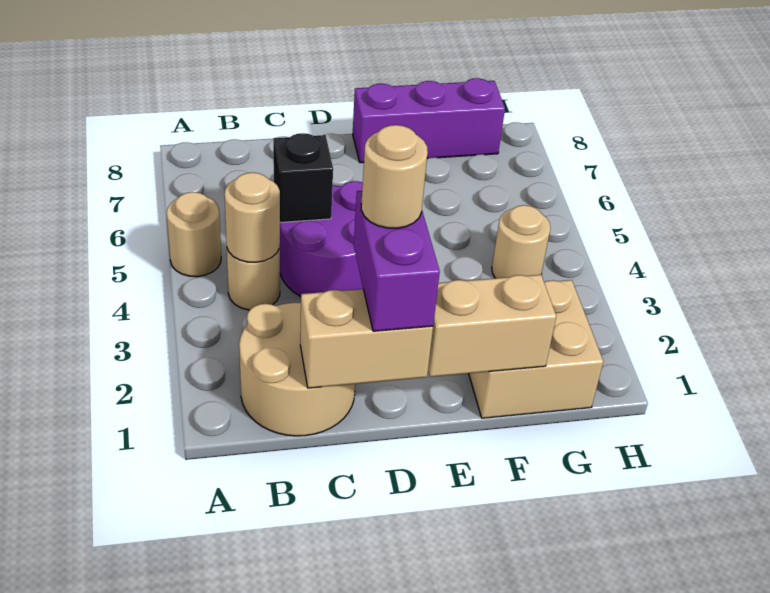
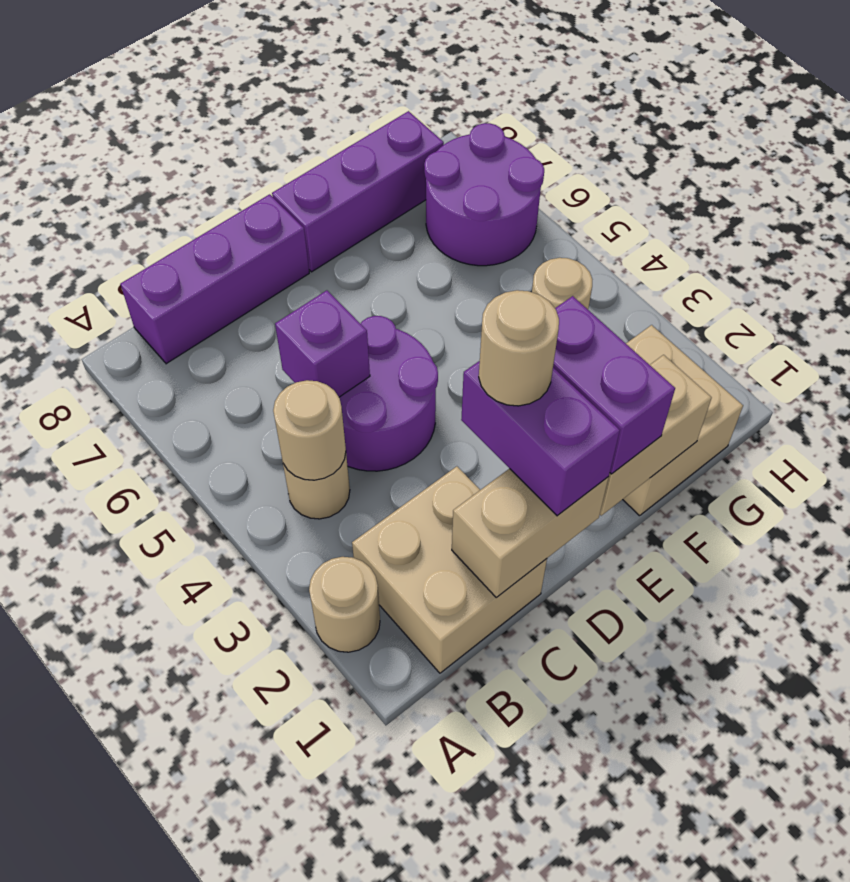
tan 1x1 round brick [167,192,221,277] -> tan 1x1 round brick moved to [309,557,380,652]
tan 2x2 round brick [239,303,355,436] -> tan 2x2 brick [352,466,547,673]
none -> purple 1x3 brick [120,194,309,364]
black 1x1 brick [273,133,333,222] -> purple 1x1 brick [275,290,370,397]
none -> purple 1x2 brick [553,296,675,474]
none -> purple 2x2 round brick [424,123,544,266]

